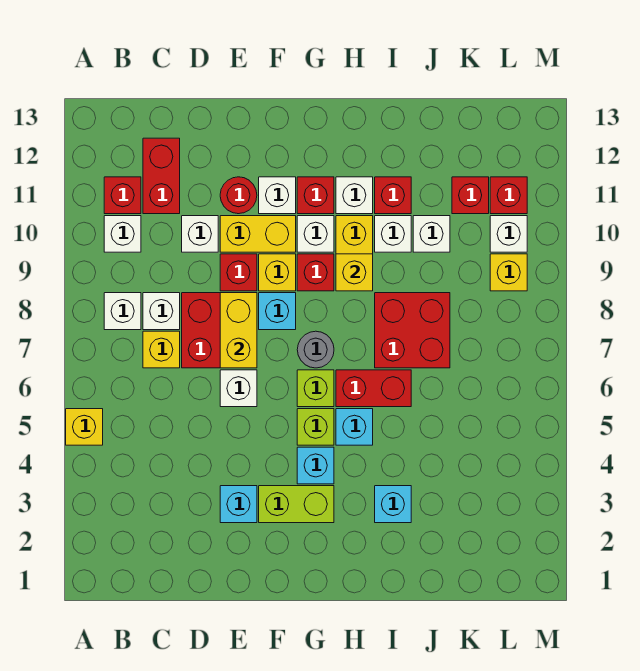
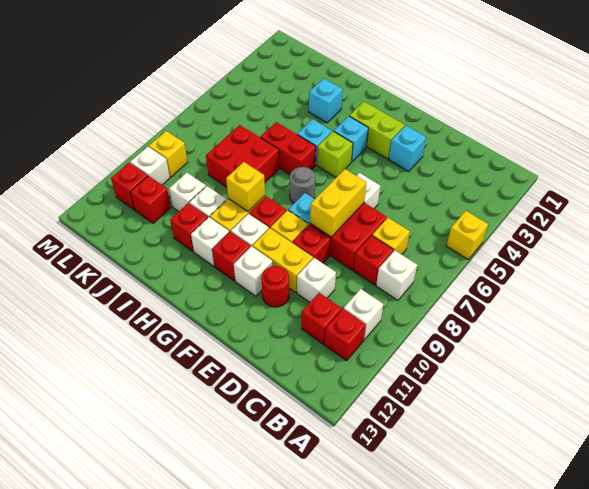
white 1x1 brick [143,293,180,330] -> red 1x1 brick [353,236,393,285]
red 1x2 brick [143,138,180,214] -> red 1x1 brick [301,293,342,344]
lime 1x1 brick [297,370,334,407] -> none

